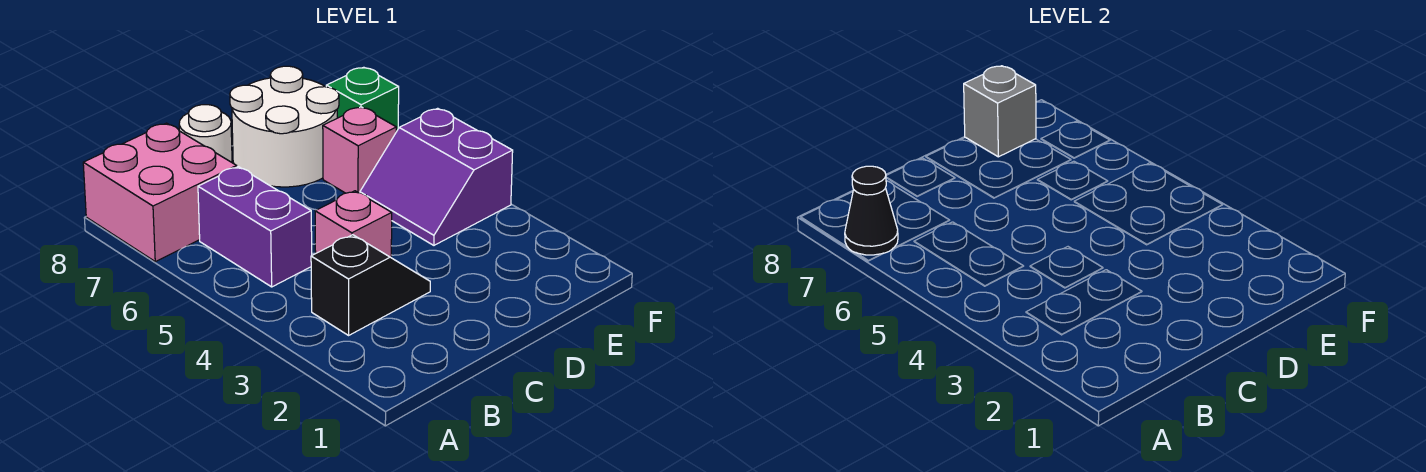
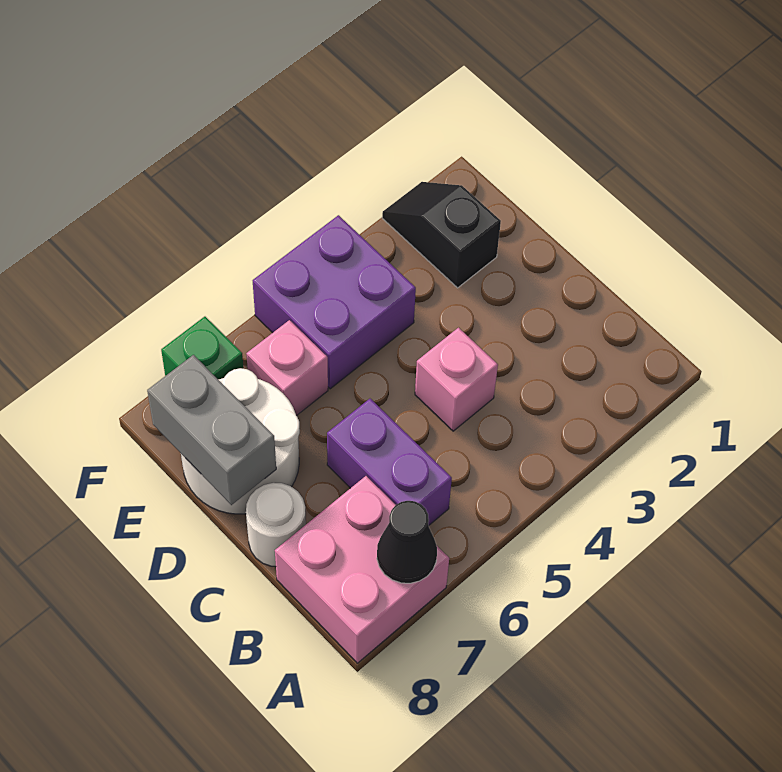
black 1x2 slope [311,235,430,335] -> black 1x2 slope moved to [382,182,501,288]
purple 1x2 brick [198,167,312,287] -> purple 1x2 brick turned to [327,399,452,526]
purple 2x2 slope [360,108,513,245] -> purple 2x2 brick [253,215,416,389]
grey 1x1 brick [964,66,1036,157] -> grey 1x2 brick [147,355,276,505]

